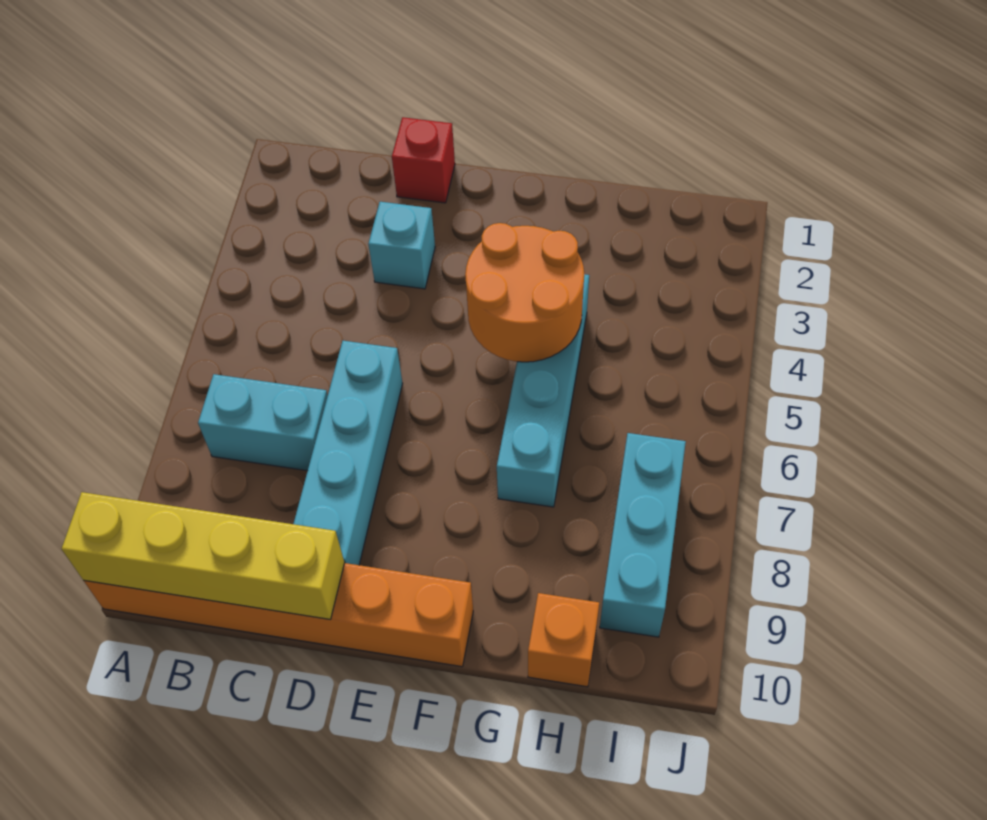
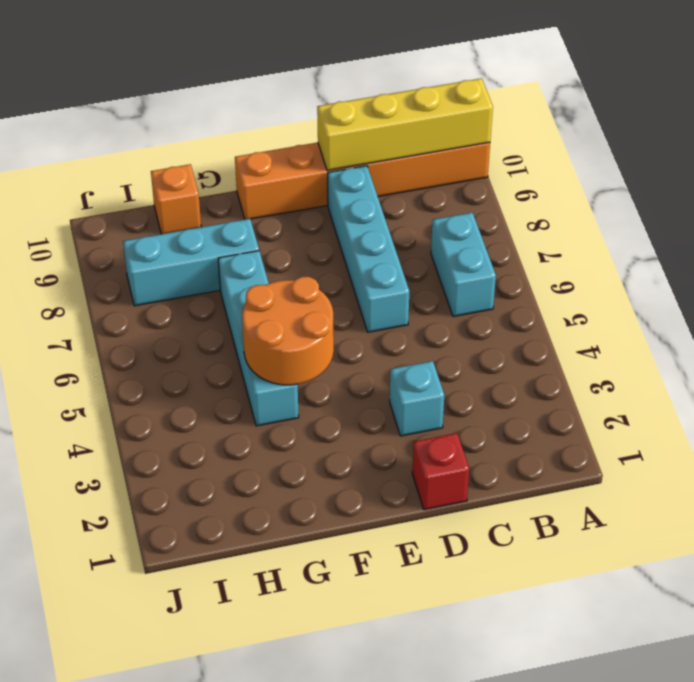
cyan 1x2 brick [198,374,328,471] -> cyan 1x2 brick turned to [431,213,496,317]
cyan 1x3 brick [600,433,686,637] -> cyan 1x3 brick turned to [123,219,259,306]

